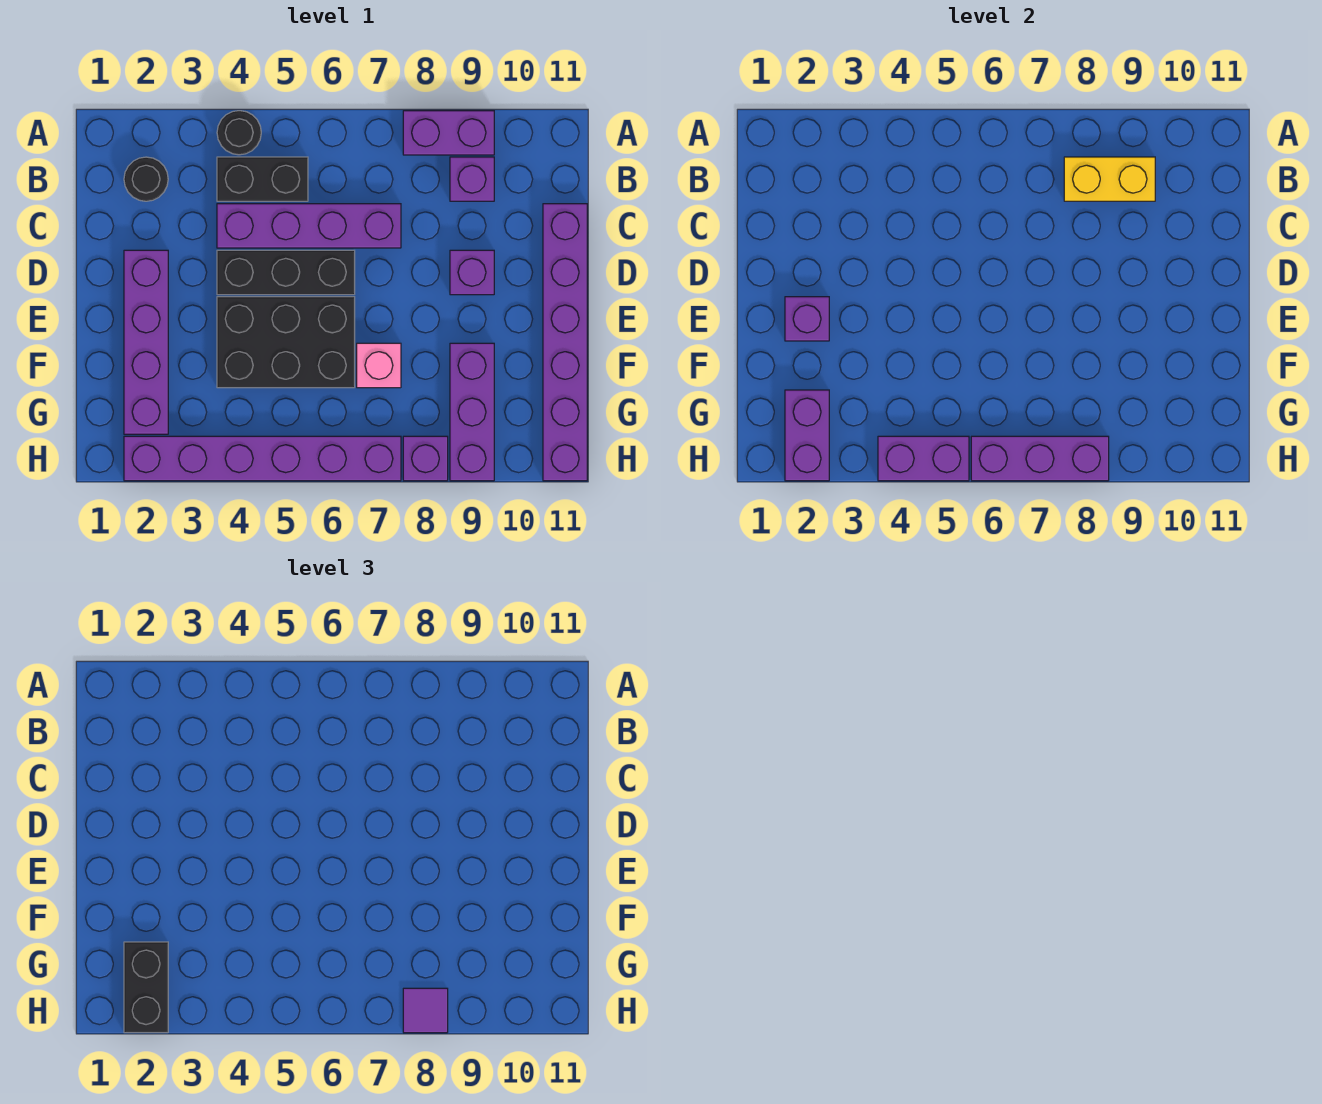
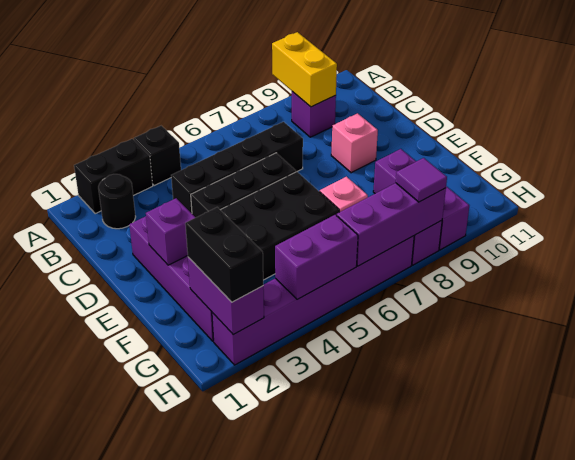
black 1x1 round brick [217,111,261,155] -> black 1x1 brick [134,126,181,186]
purple 1x2 brick [403,111,494,155] -> none
black 1x2 brick [217,157,308,201] -> black 1x2 brick moved to [74,139,153,214]
yellow 1x2 brick [1064,157,1155,201] -> yellow 1x2 brick turned to [272,32,337,107]
purple 1x4 brick [217,204,401,248] -> black 1x4 brick [171,122,303,213]
purple 1x6 brick [543,204,587,481] -> none
purple 1x1 brick [450,250,494,295] -> pink 1x1 brick [331,113,378,173]

